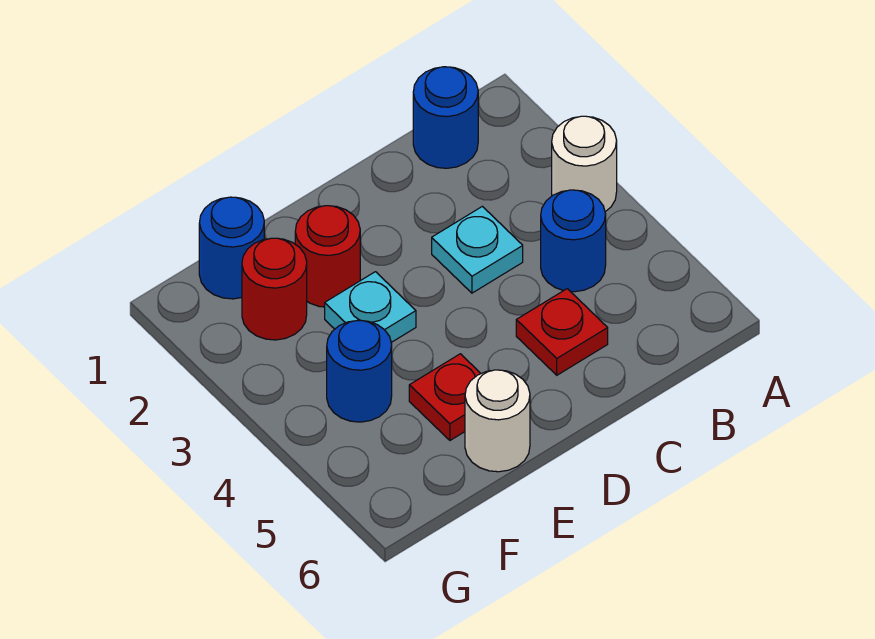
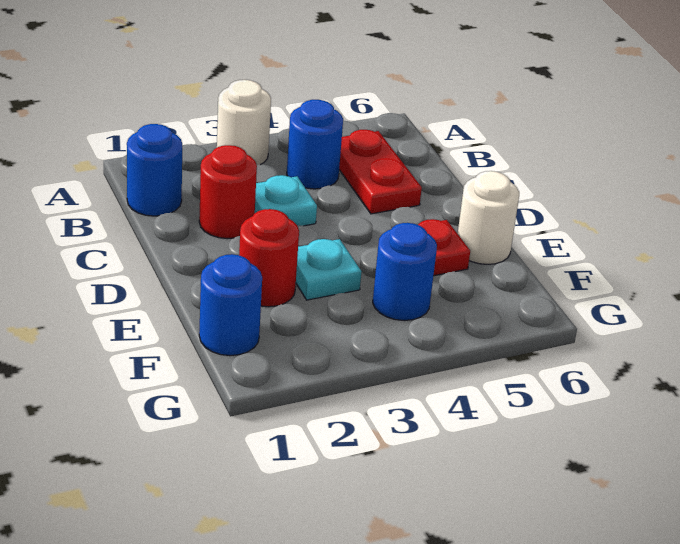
red 1x1 plate [516,289,608,375] -> red 1x2 plate [339,130,422,214]
red 1x1 round brick [242,238,307,340] -> red 1x1 round brick moved to [199,145,257,239]

